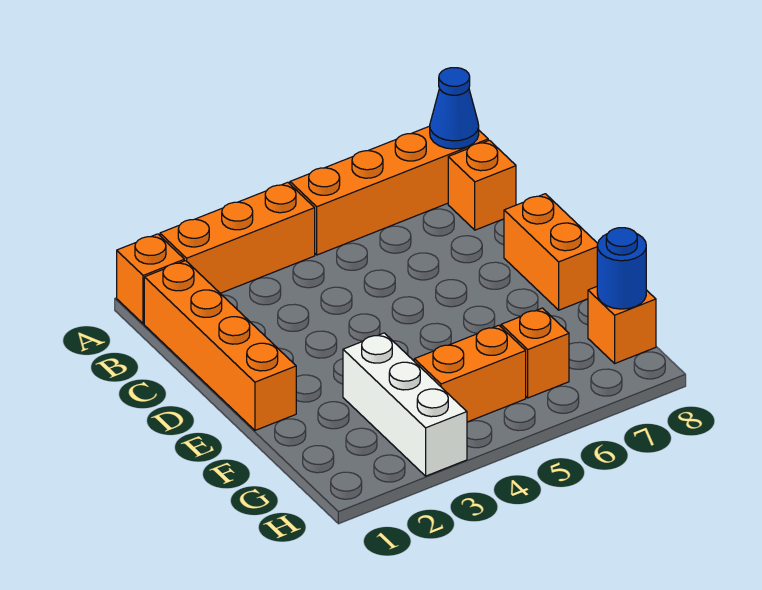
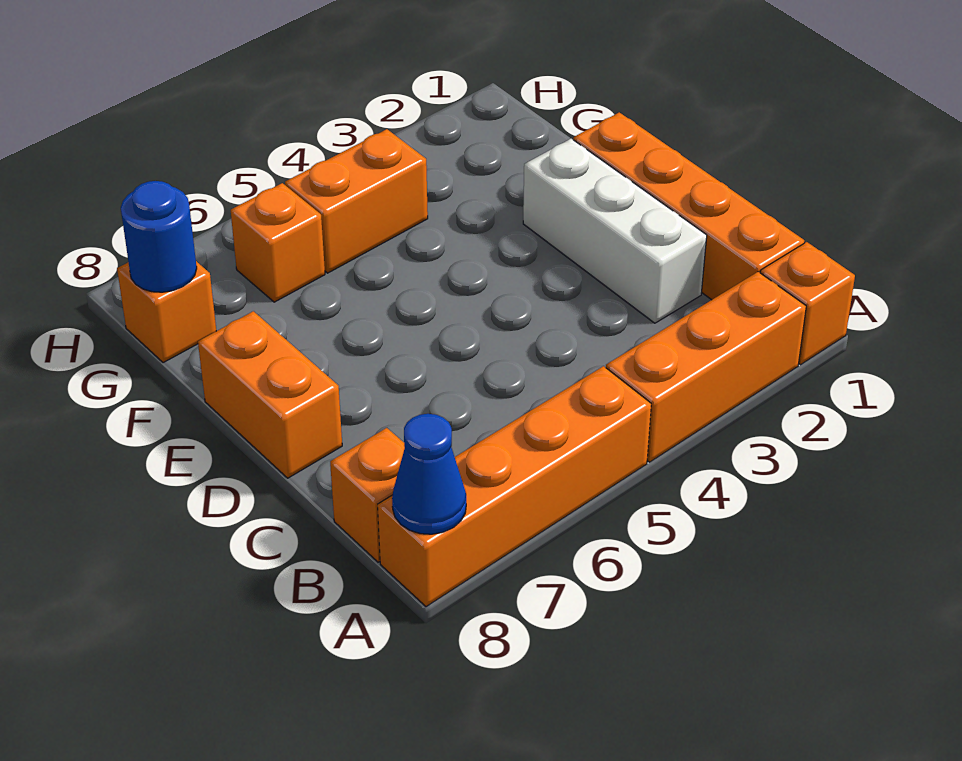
white 1x3 brick [343,333,467,476] -> white 1x3 brick moved to [523,139,707,323]

